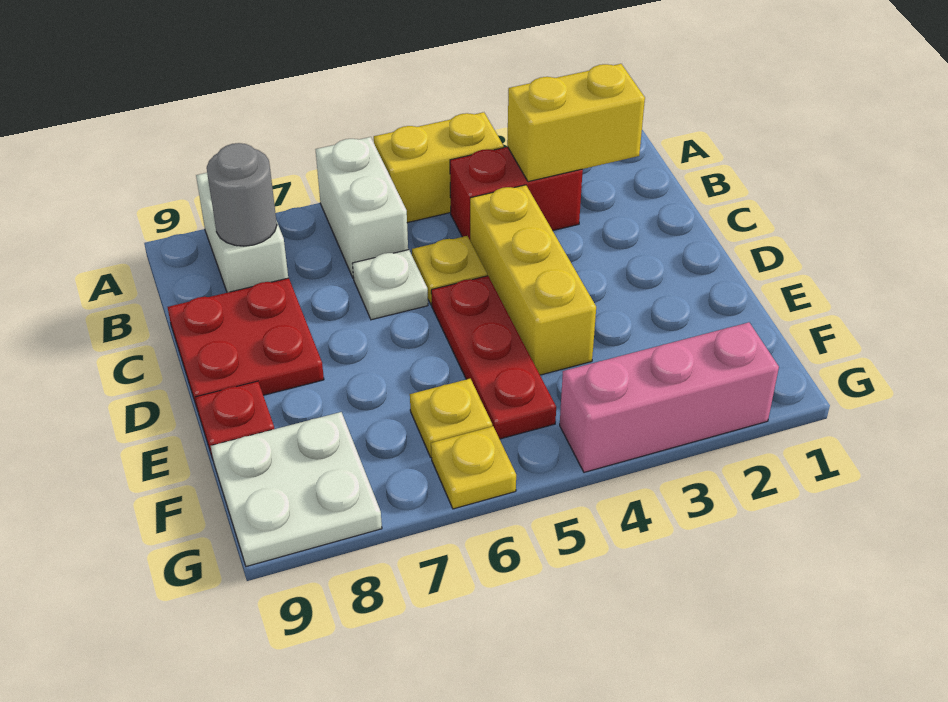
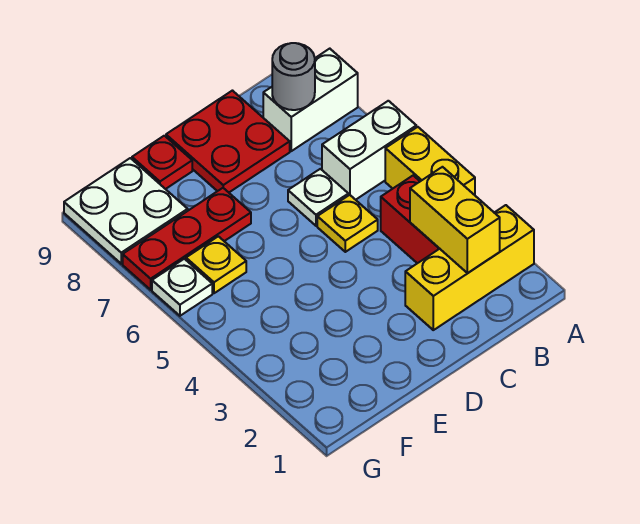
yellow 1x3 brick [470,185,596,375] -> yellow 1x3 brick moved to [405,205,534,330]
red 1x3 plate [431,276,556,439] -> red 1x3 plate moved to [123,188,251,290]
pink 1x3 brick [560,322,779,472] -> none
yellow 1x1 plate [431,426,516,509] -> white 1x1 plate [152,259,212,316]

